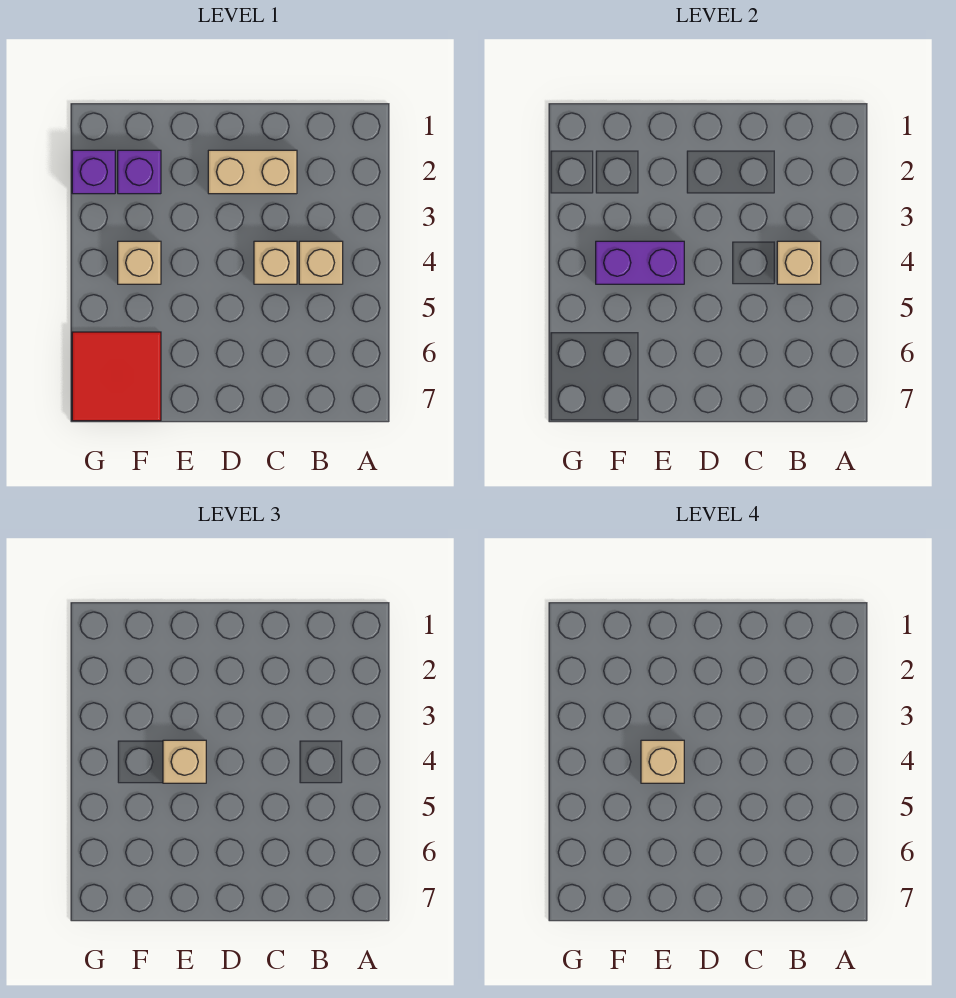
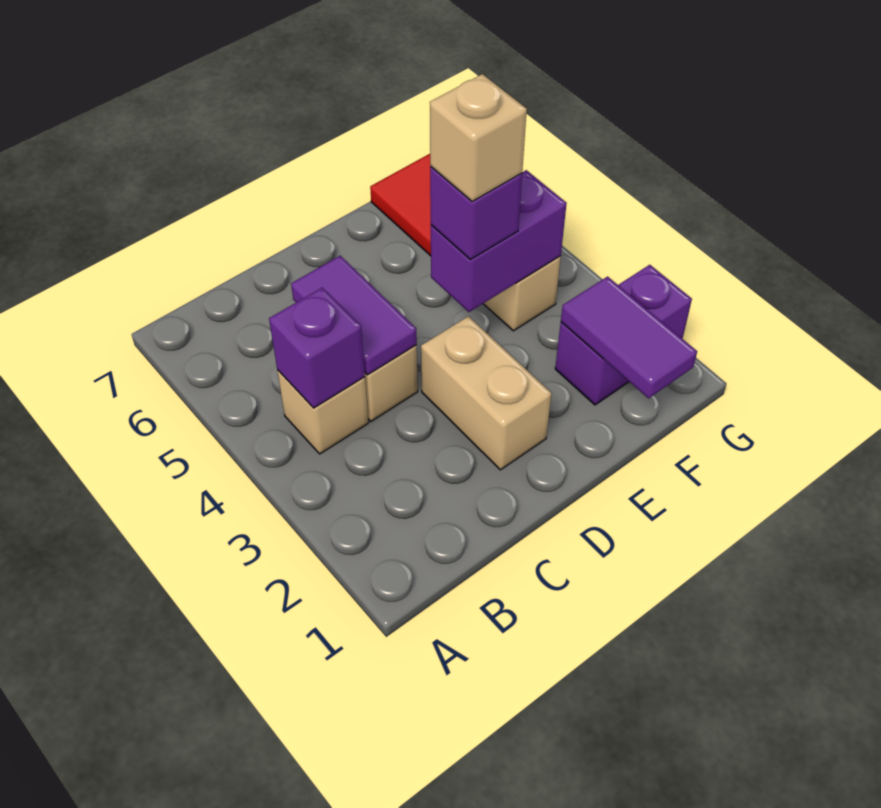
tan 1x1 brick [777,241,821,284] -> purple 1x1 brick [269,288,365,408]
tan 1x2 brick [208,150,297,194] -> tan 1x2 brick turned to [421,316,551,470]
none -> purple 1x2 tile [291,256,417,375]
tan 1x1 brick [163,740,206,783] -> purple 1x1 brick [430,167,522,260]
none -> purple 1x2 tile [561,277,697,398]

